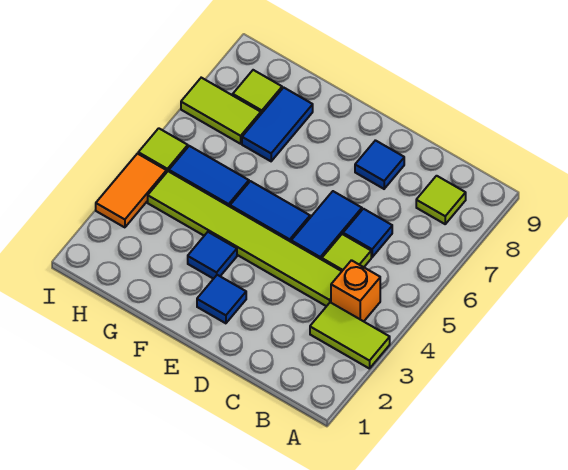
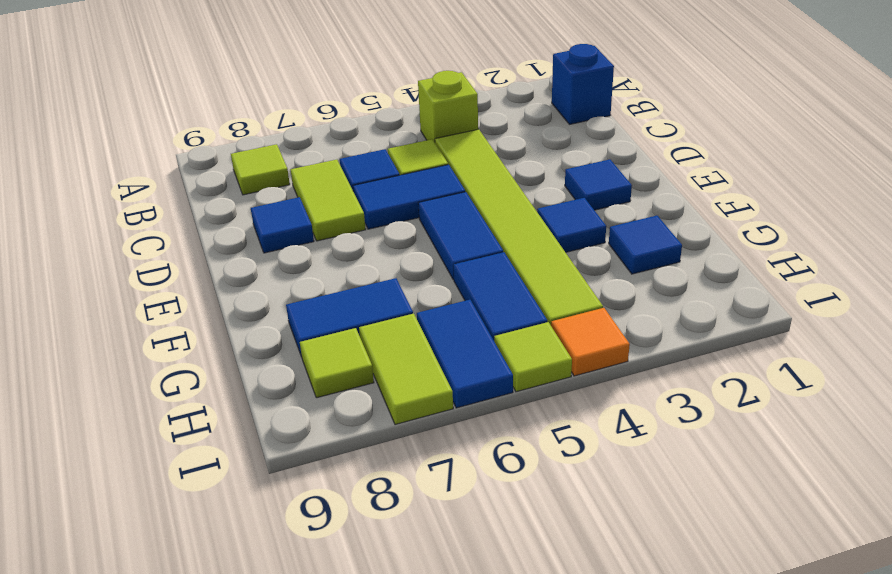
lime 1x2 tile [310,302,390,369] -> lime 1x2 tile moved to [291,160,366,241]
none -> blue 1x1 brick [552,44,614,124]
orange 1x1 brick [331,260,380,321] -> lime 1x1 brick [418,71,478,142]
none -> blue 1x1 tile [609,216,682,274]
none -> blue 1x2 tile [417,300,513,408]
orange 1x2 tile [96,154,166,227] -> orange 1x1 tile [551,308,630,376]

